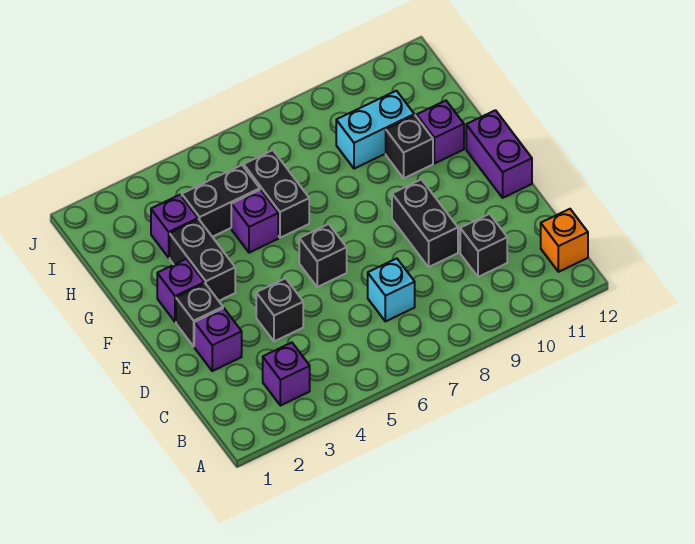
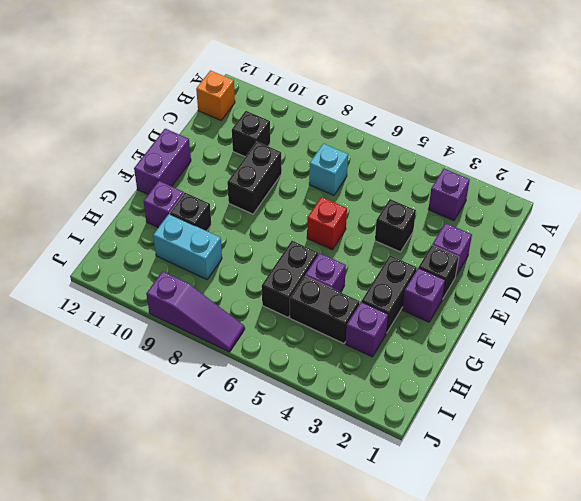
black 1x1 brick [299,224,347,287] -> red 1x1 brick [307,197,347,250]
none -> purple 1x3 slope [146,271,245,352]

